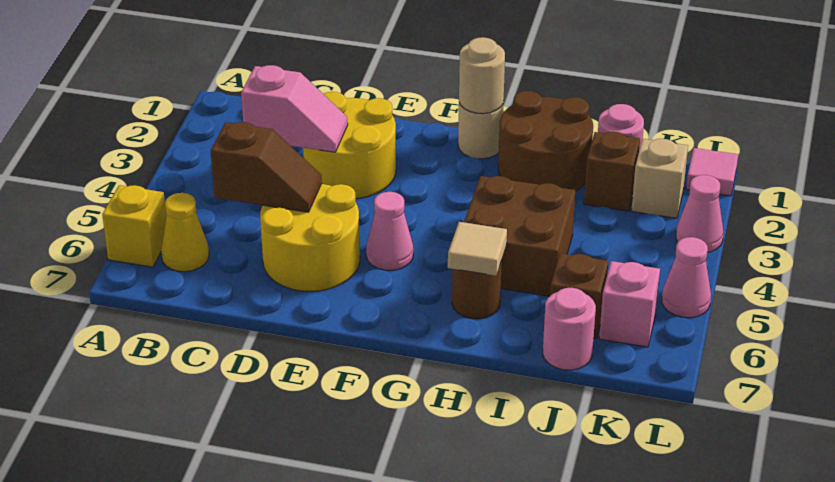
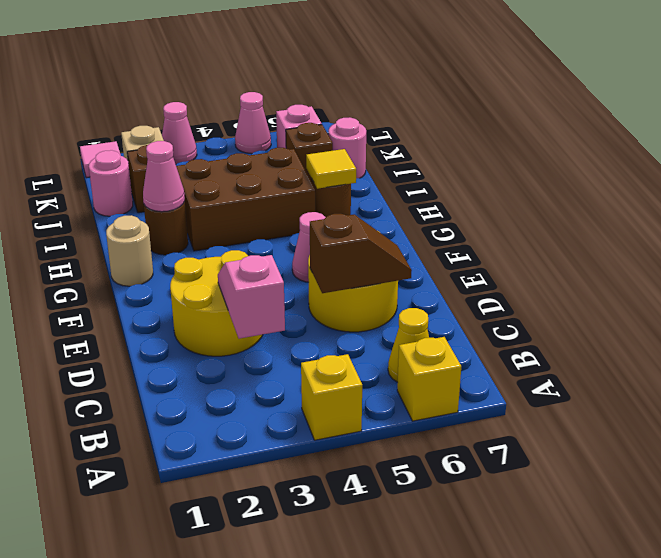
none -> yellow 1x1 brick [301,354,362,440]
brown 1x2 slope [211,122,322,212] -> brown 1x2 slope turned to [310,214,412,293]
tan 1x1 round brick [459,37,505,114] -> none
brown 2x2 round brick [498,91,593,191] -> brown 1x1 round brick [144,201,188,255]
none -> pink 1x1 cone [143,141,185,212]
brown 2x2 brick [464,176,575,296] -> brown 2x3 brick [176,148,315,251]
tan 1x1 tile [448,222,507,276] -> yellow 1x1 tile [306,149,356,189]

